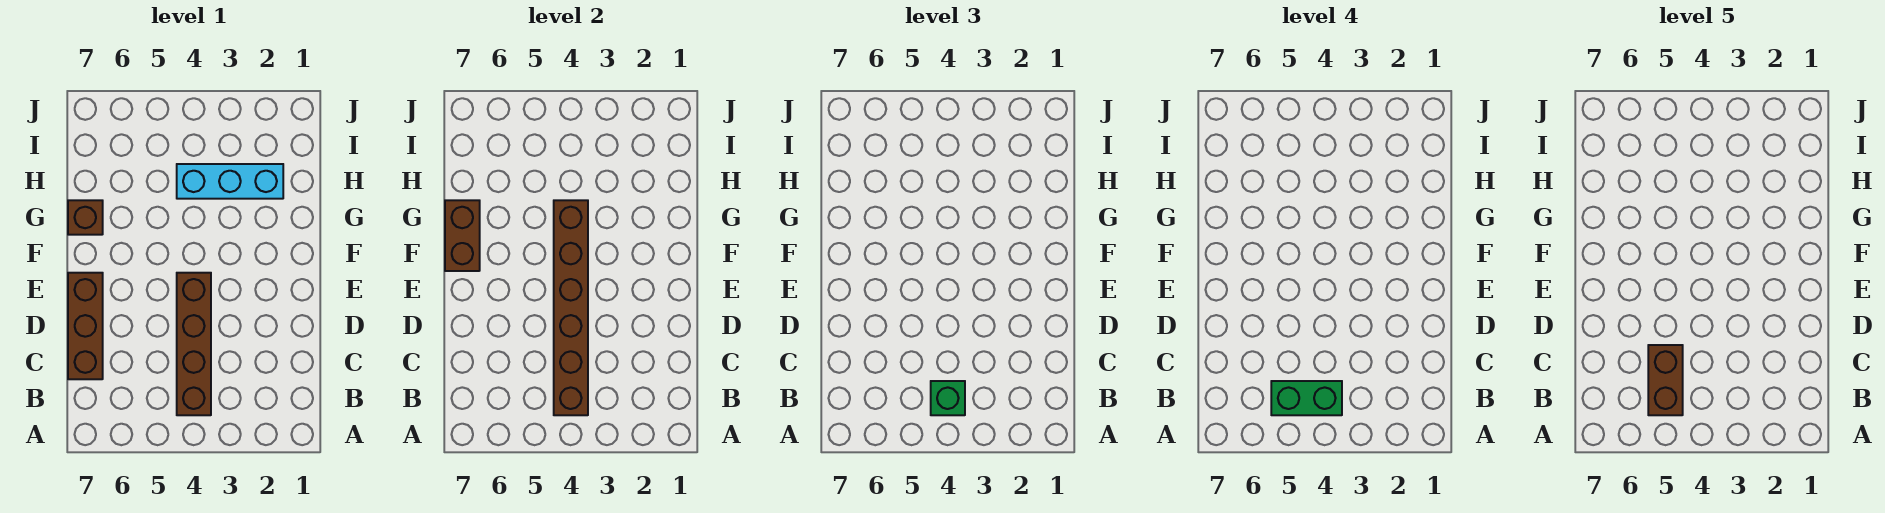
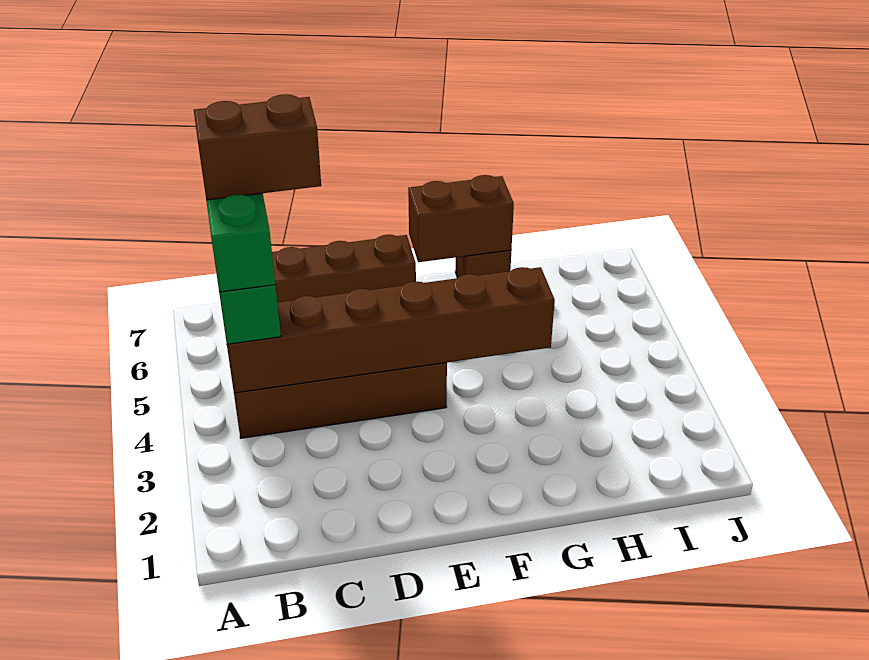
cyan 1x3 brick [177,164,283,199] -> none

